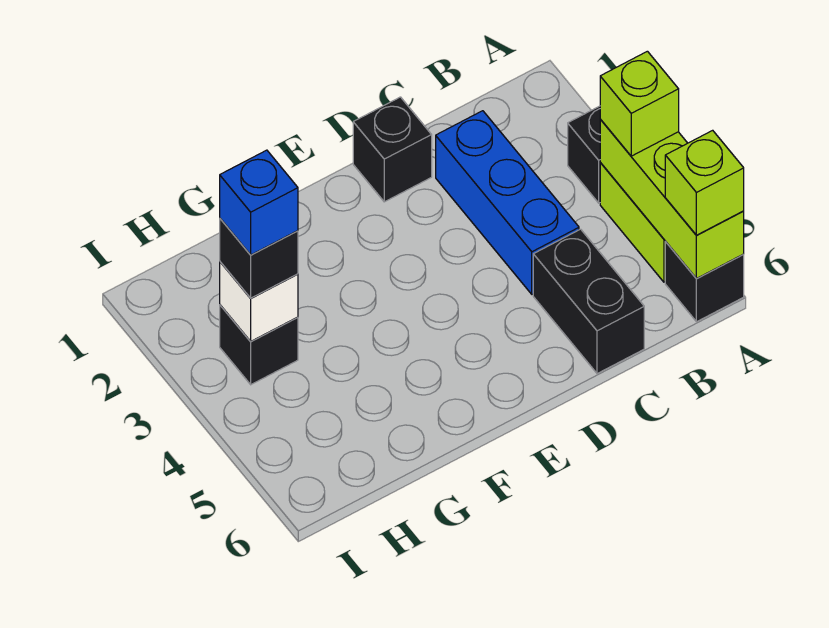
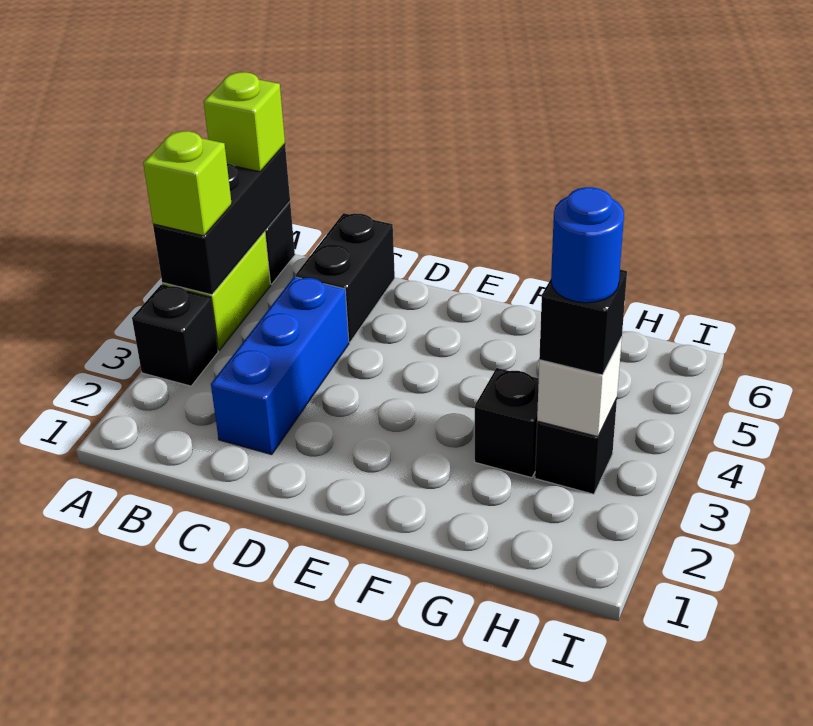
lime 1x3 brick [600,119,744,279] -> black 1x3 brick [153,144,290,295]
black 1x1 brick [353,97,432,202] -> black 1x1 brick moved to [475,368,539,478]
blue 1x1 brick [220,150,298,255] -> blue 1x1 round brick [551,187,624,303]

